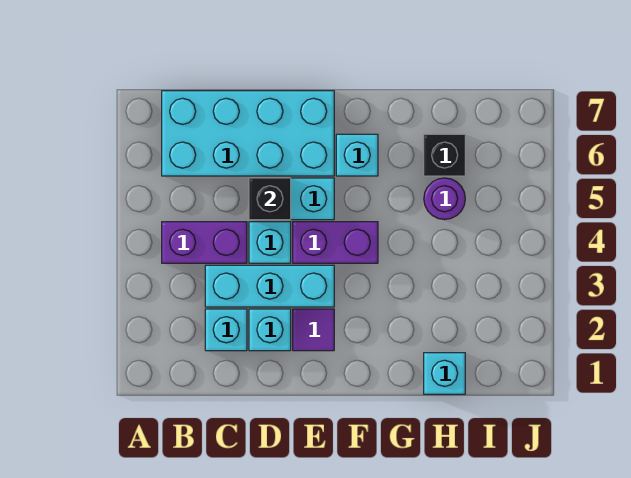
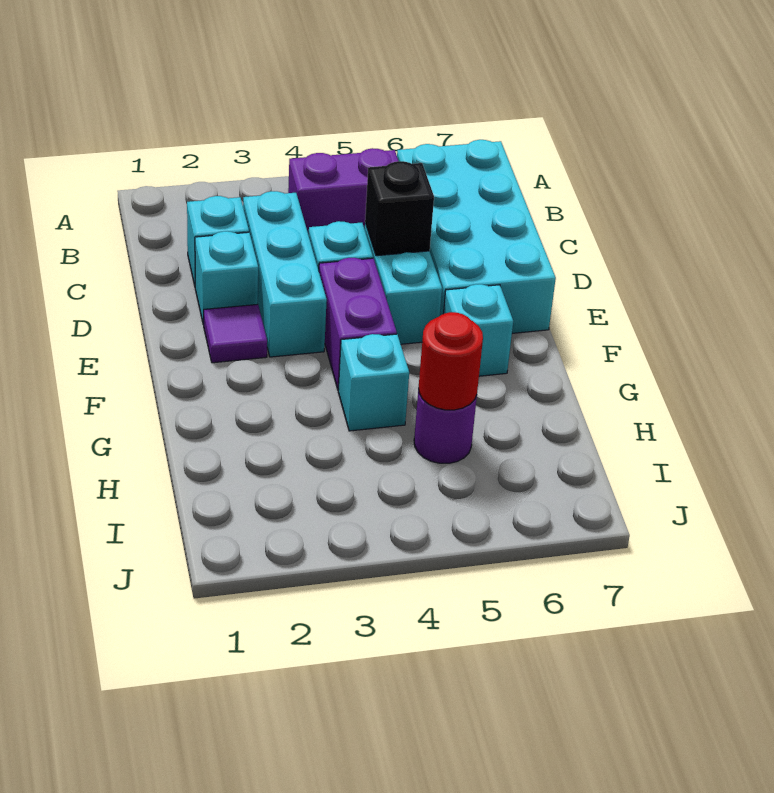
purple 1x2 brick [162,222,247,263] -> purple 1x2 brick turned to [288,148,398,235]
cyan 1x1 brick [424,353,465,394] -> cyan 1x1 brick moved to [338,334,409,431]
none -> red 1x1 round brick [419,312,483,410]
black 1x1 brick [424,134,465,176] -> none

